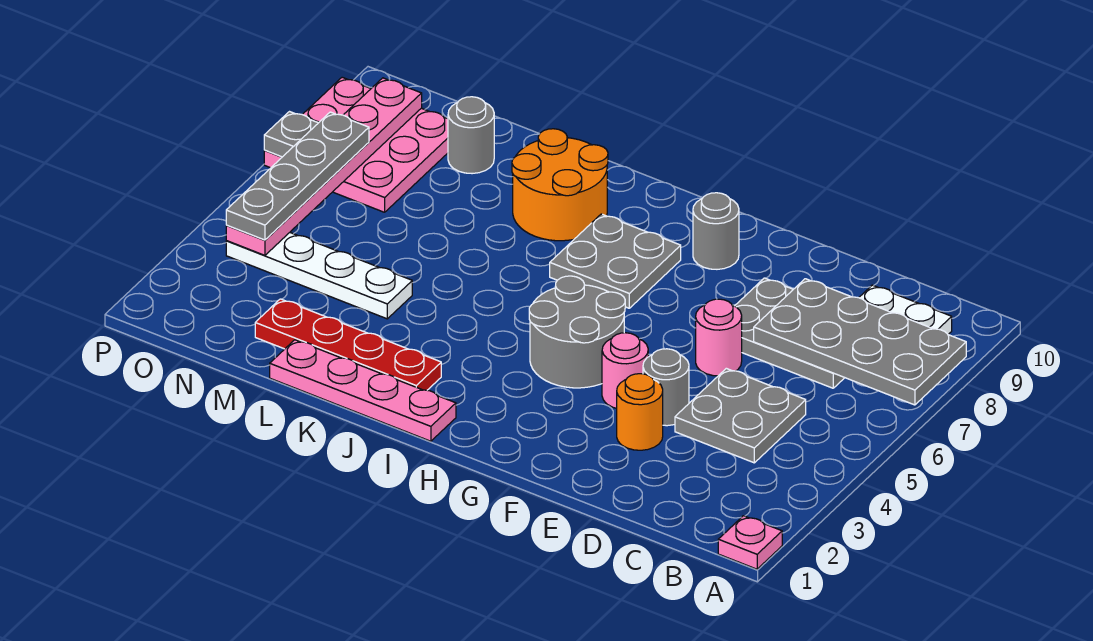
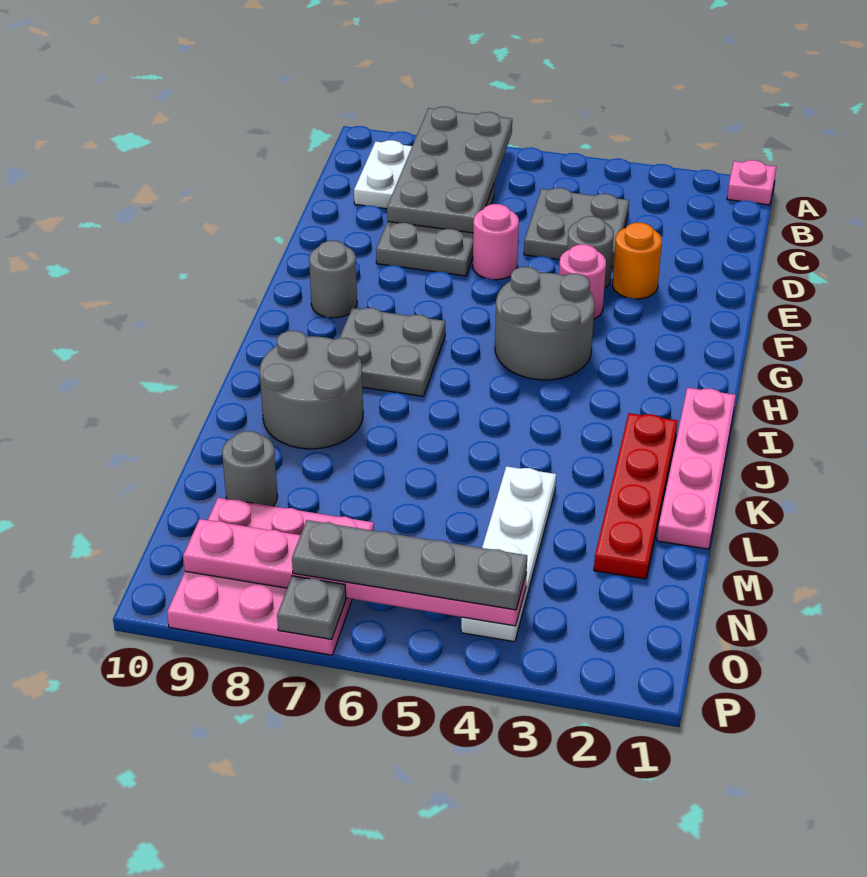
orange 2x2 round brick [512,129,608,241] -> grey 2x2 round brick [260,331,363,449]

